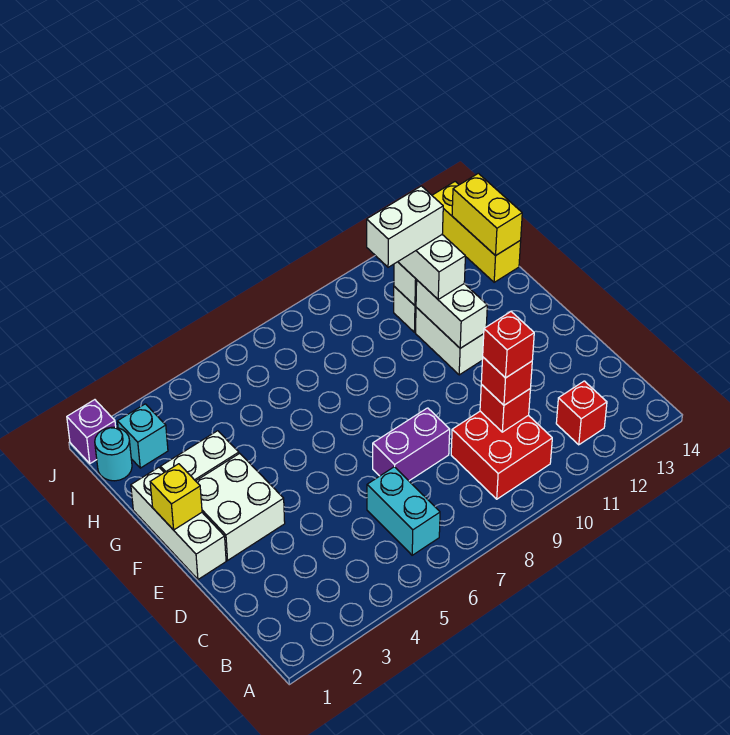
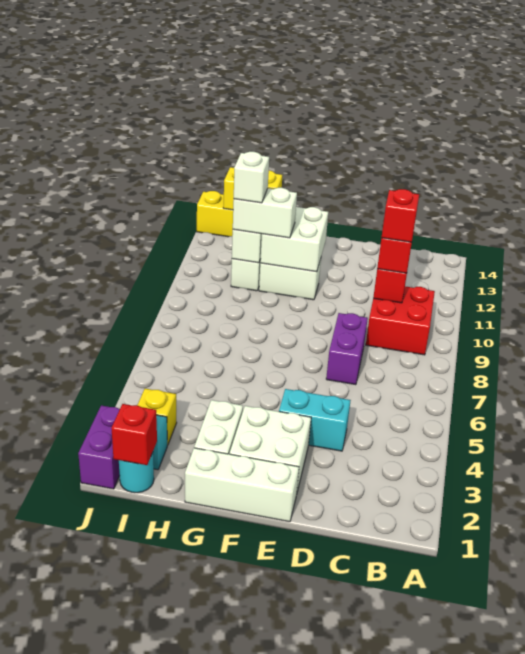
cyan 1x2 brick [367,467,440,555] -> cyan 1x2 brick moved to [279,389,351,451]
red 1x1 brick [556,381,607,445] -> red 1x1 brick moved to [112,404,157,465]
yellow 1x1 brick [150,464,202,530] -> yellow 1x1 brick moved to [137,389,177,445]
white 1x2 brick [416,280,487,348] -> white 2x2 brick [260,207,328,272]
white 1x2 brick [367,186,443,267] -> white 1x1 brick [234,152,269,203]
purple 1x1 brick [67,400,116,463] -> purple 1x2 brick [78,405,120,489]

